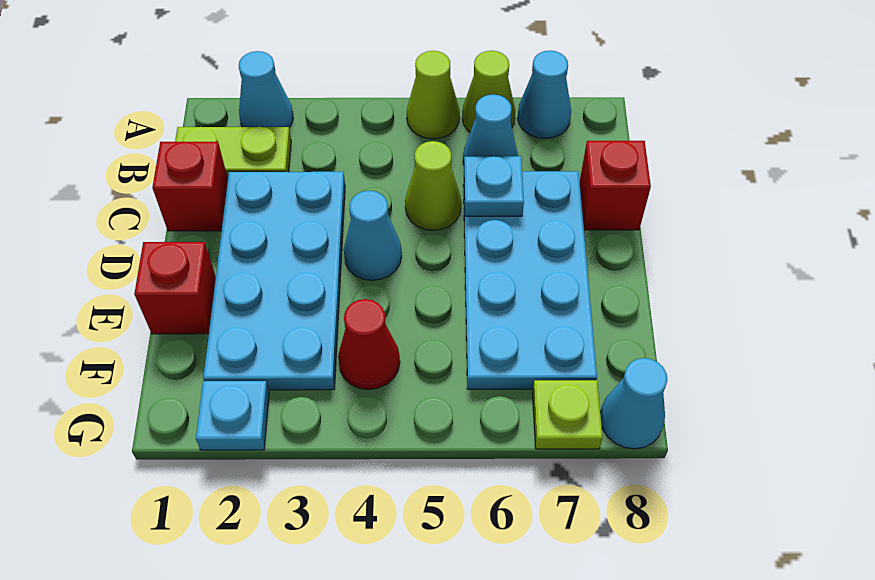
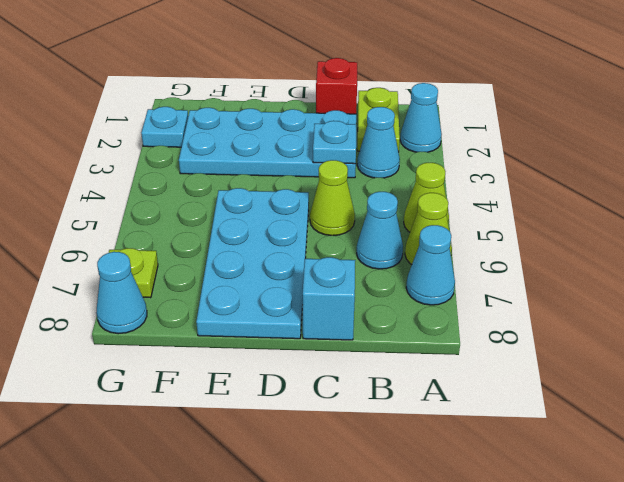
cyan 2x4 plate [463,171,597,389] -> cyan 2x4 plate turned to [196,188,309,339]
cyan 1x1 plate [464,156,524,216] -> cyan 1x1 plate moved to [313,121,356,164]
red 1x1 brick [580,141,651,230] -> cyan 1x1 brick [303,257,355,340]
cyan 1x1 cone [344,191,402,280] -> cyan 1x1 cone moved to [357,107,400,178]
red 1x1 brick [134,242,216,334] -> none
red 1x1 cone [338,299,400,390] -> none

